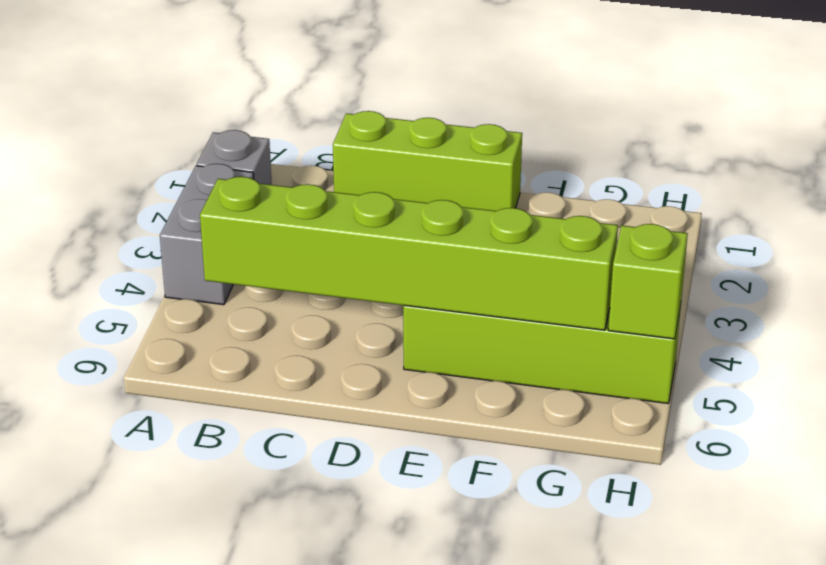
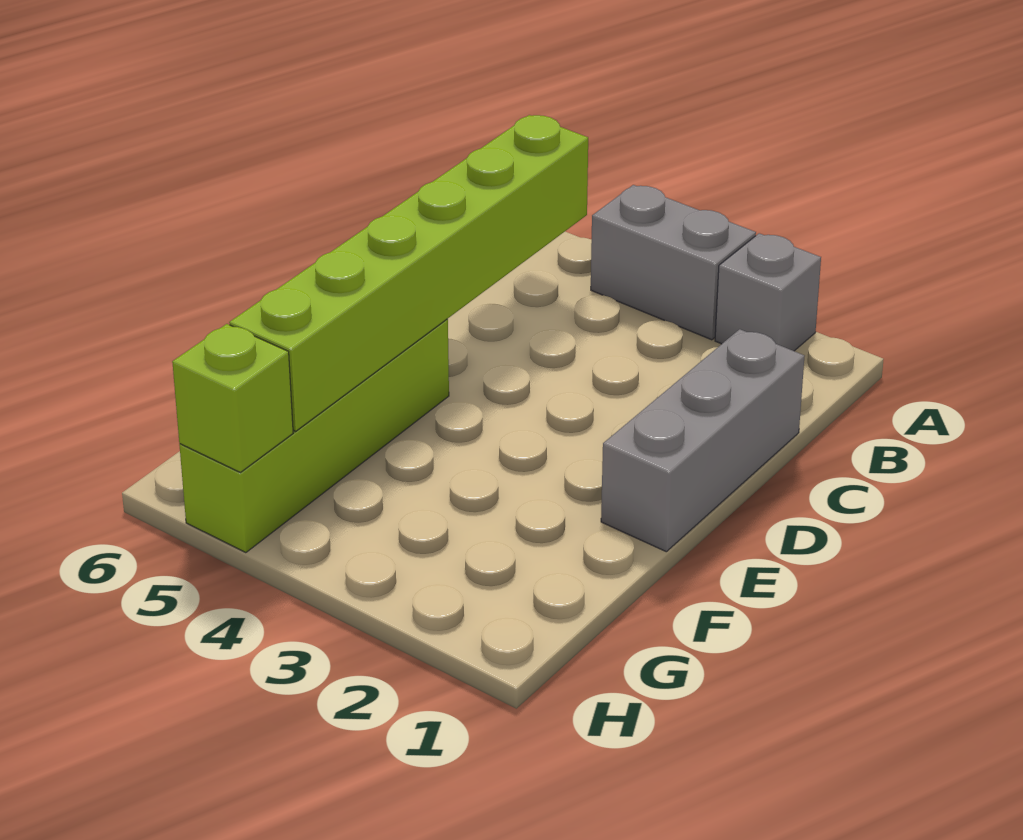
lime 1x3 brick [333,111,522,211] -> grey 1x3 brick [601,329,804,552]

